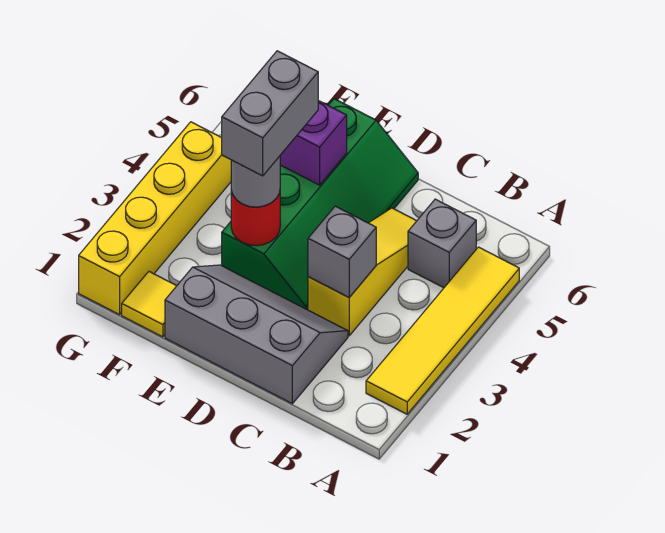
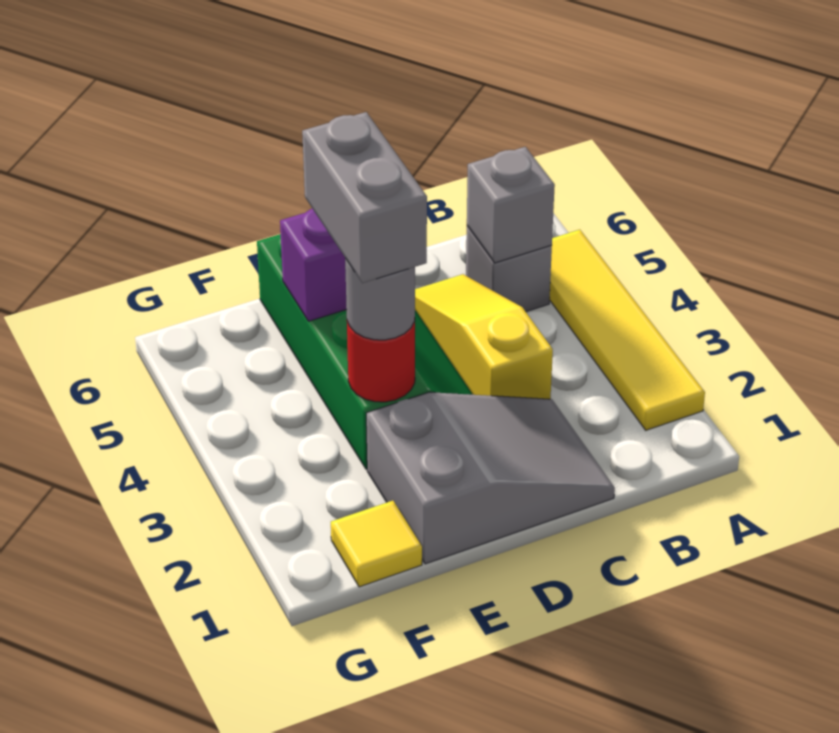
grey 2x3 slope [165,265,348,404] -> grey 2x3 slope turned to [366,392,615,564]
grey 1x1 brick [308,206,376,297] -> grey 1x1 brick moved to [467,147,555,263]
yellow 1x4 brick [79,122,231,315] -> none

